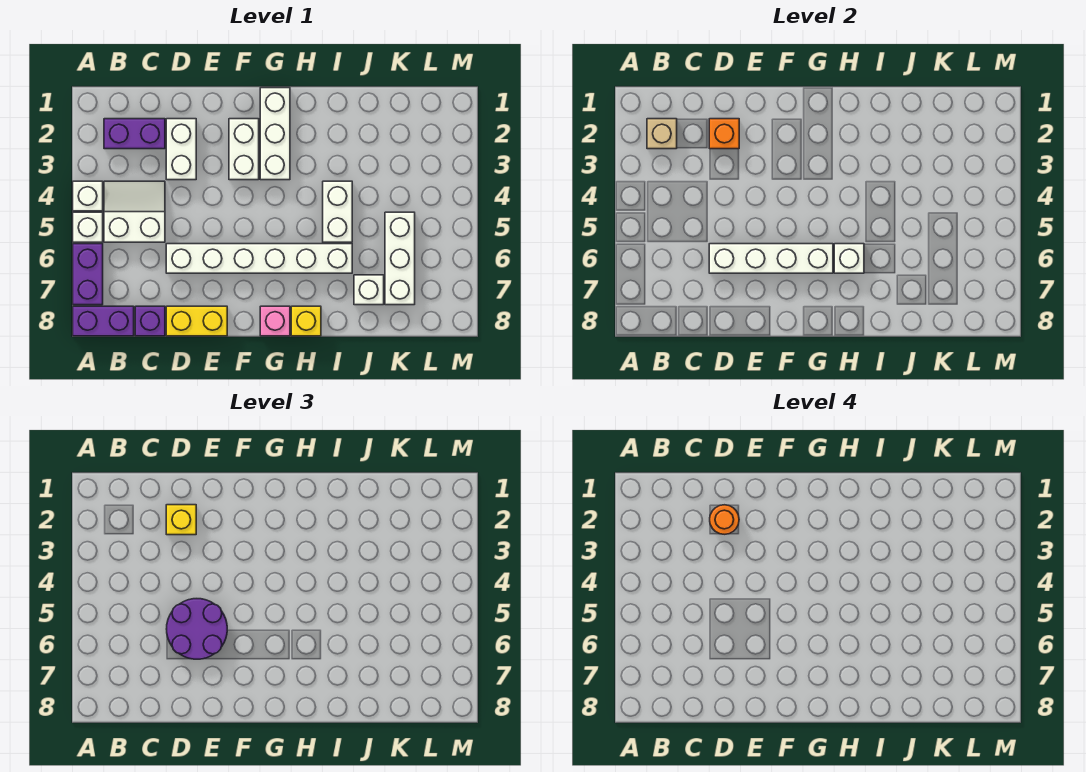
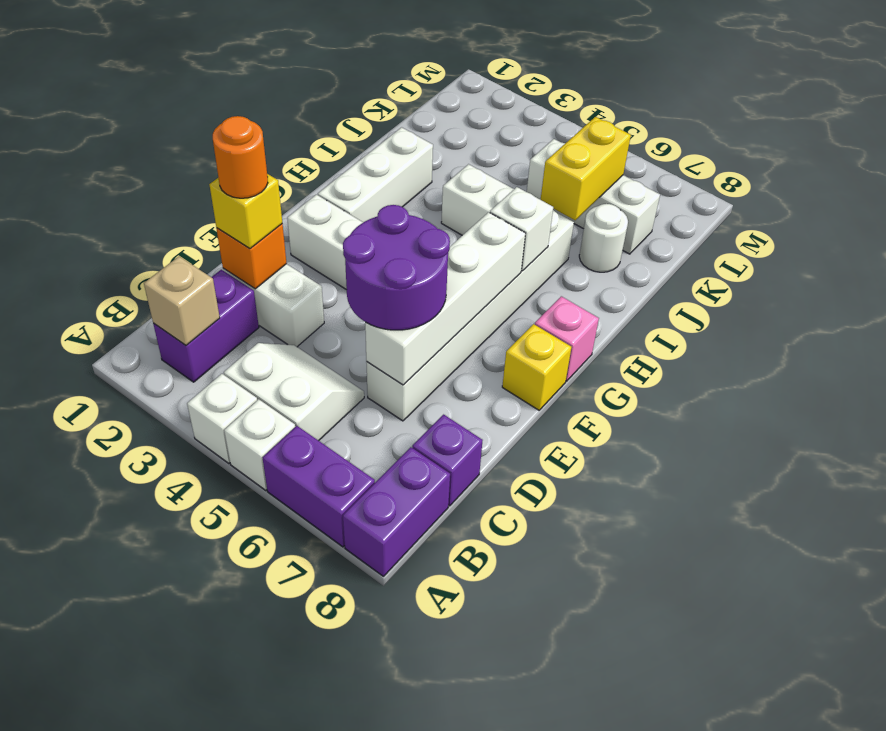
white 2x2 slope [104,181,165,242] -> white 2x2 slope turned to [224,343,364,441]
yellow 1x2 brick [166,306,227,336] -> yellow 1x2 brick moved to [541,117,631,220]
white 1x3 brick [260,88,290,180] -> white 1x3 brick turned to [318,127,433,222]
yellow 1x1 brick [291,306,321,336] -> yellow 1x1 brick moved to [502,324,571,410]
white 1x1 brick [354,275,384,305] -> white 1x1 round brick [579,204,628,272]

